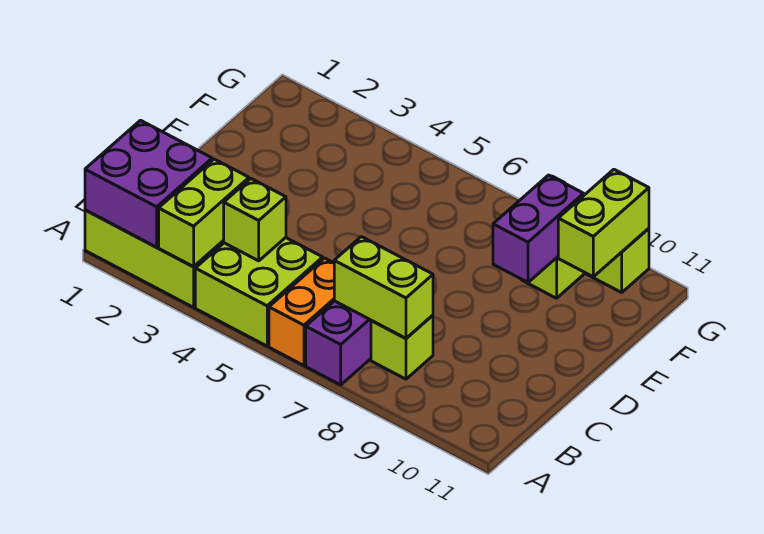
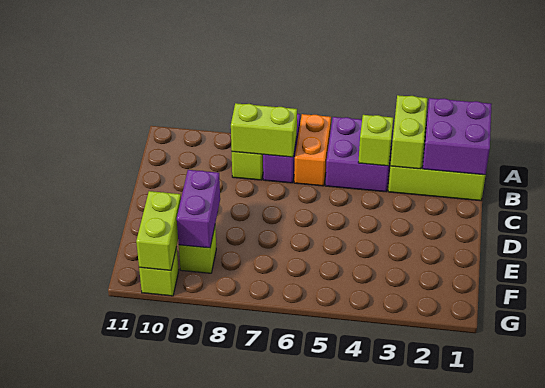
lime 2x2 brick [195,238,323,346] -> purple 2x2 brick [325,117,393,192]

